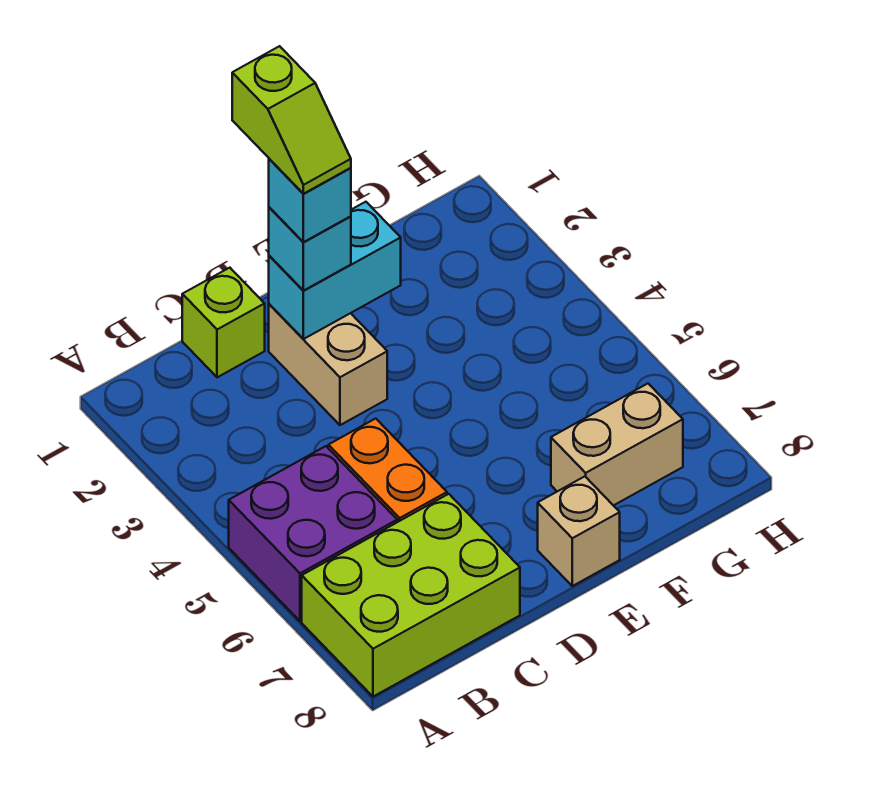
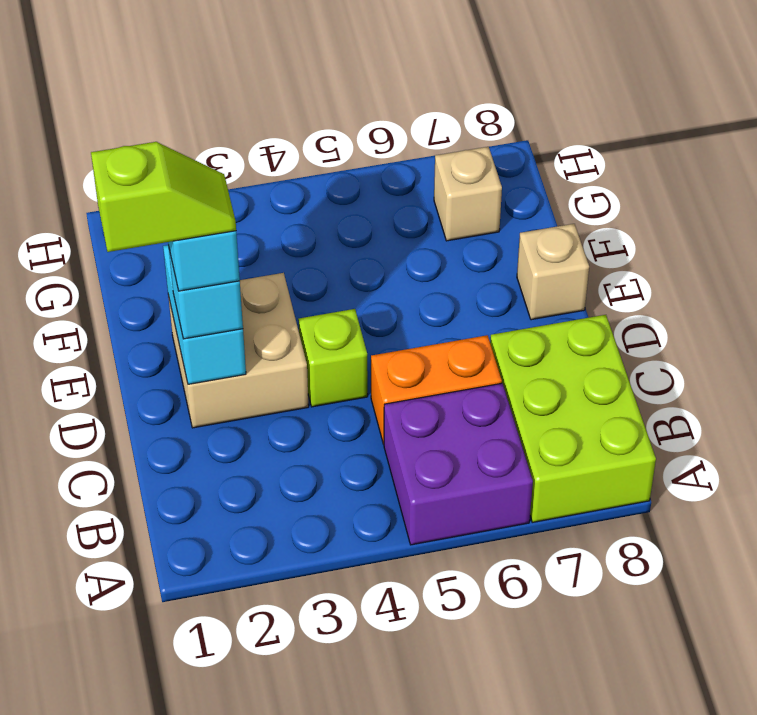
lime 1x1 brick [182,268,265,377] -> lime 1x1 brick moved to [298,309,368,407]
tan 1x2 brick [269,304,387,425] -> tan 2x2 brick [168,273,309,428]
tan 1x2 brick [551,384,683,506] -> tan 1x1 brick [434,147,502,241]

